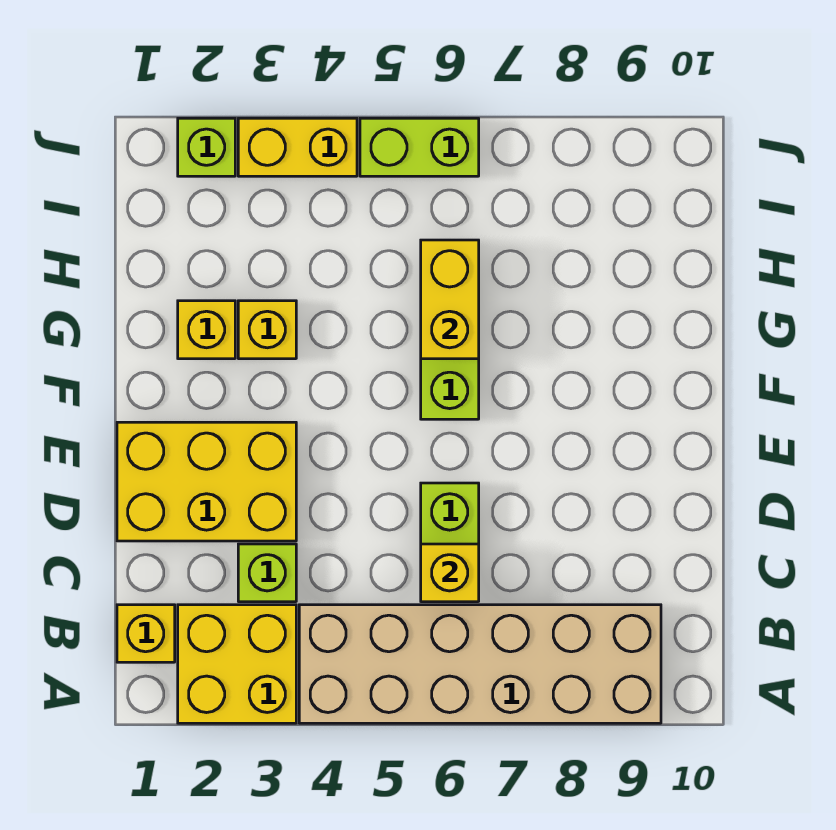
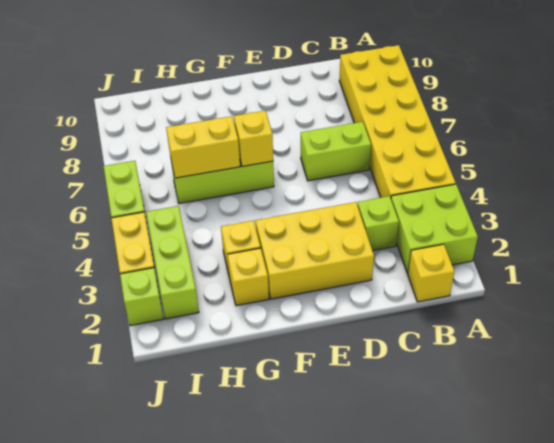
yellow 2x2 brick [178,605,296,723] -> lime 2x2 brick [391,184,478,273]
tan 2x6 brick [299,605,661,723] -> yellow 2x6 brick [339,45,456,198]
yellow 1x1 brick [421,544,479,602] -> yellow 1x1 brick moved to [234,111,273,166]
yellow 2x3 brick [117,422,296,541] -> yellow 2x3 brick turned to [256,202,374,299]
none -> lime 1x3 brick [146,206,199,319]

